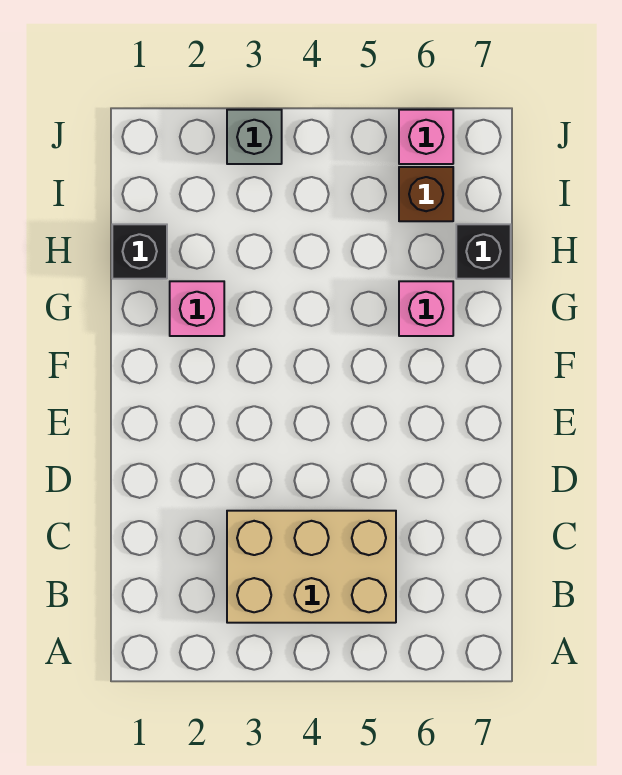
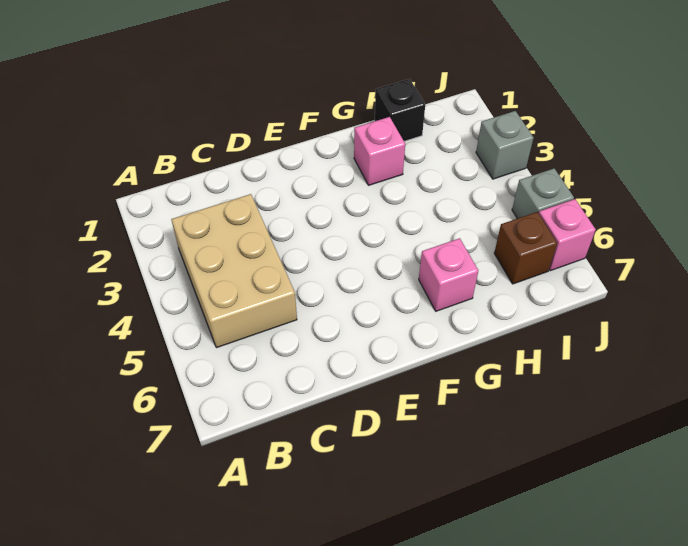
black 1x1 brick [456,224,511,279] -> none
none -> grey 1x1 brick [512,168,574,219]

